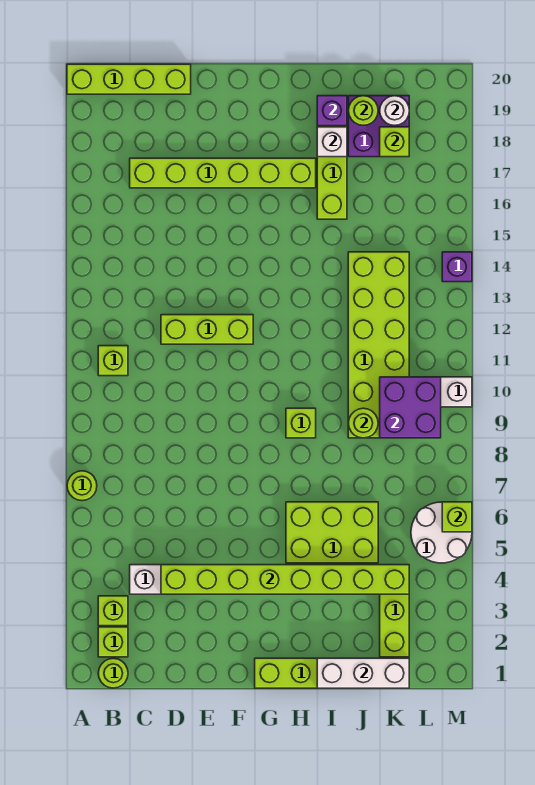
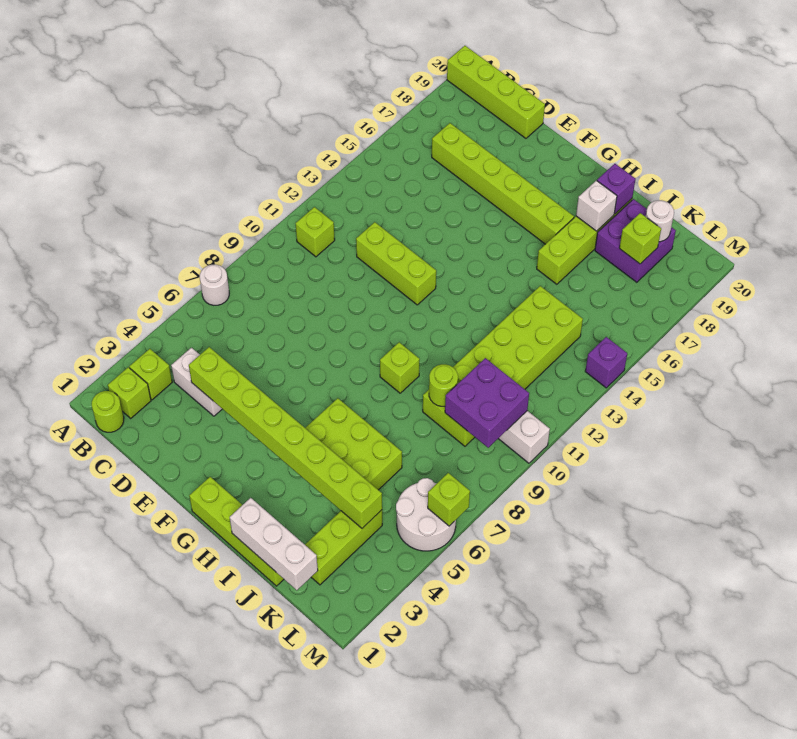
lime 1x1 round brick [67,471,97,501] -> white 1x1 round brick [200,264,229,305]
lime 1x1 round brick [348,96,378,125] -> none

